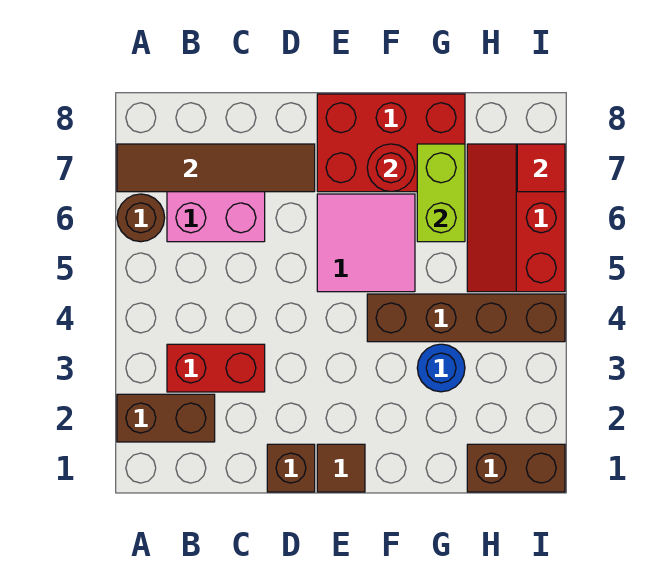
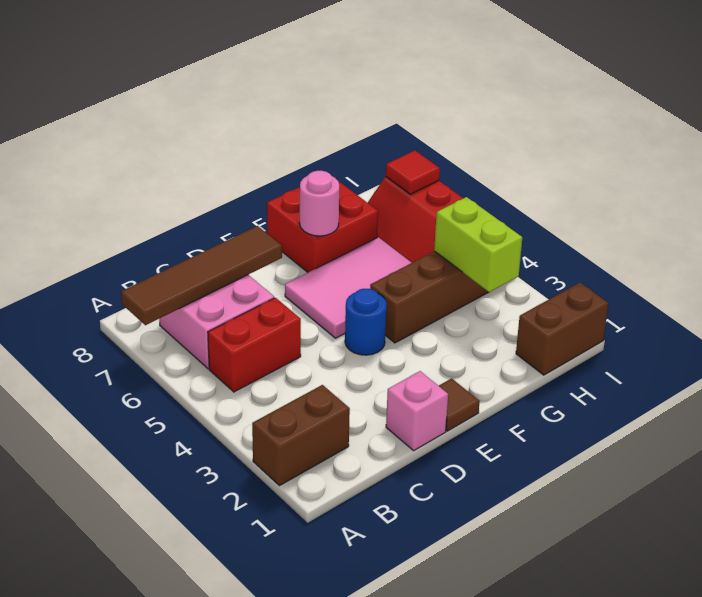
brown 1x1 round brick [117,194,165,242] -> none
red 1x2 brick [167,344,265,392] -> red 1x2 brick moved to [208,298,301,392]
brown 1x1 brick [267,444,315,492] -> pink 1x1 brick [386,371,448,451]
pink 2x2 tile [317,194,415,292] -> pink 2x3 tile [285,237,412,338]
red 2x3 brick [317,94,465,192] -> red 2x2 brick [267,181,378,272]
red 1x1 round brick [367,144,415,192] -> pink 1x1 round brick [300,171,339,236]
blue 1x1 round brick [417,344,465,392] -> blue 1x1 round brick moved to [345,289,387,355]
lime 1x2 brick [417,144,465,242] -> lime 1x2 brick moved to [434,197,522,292]

